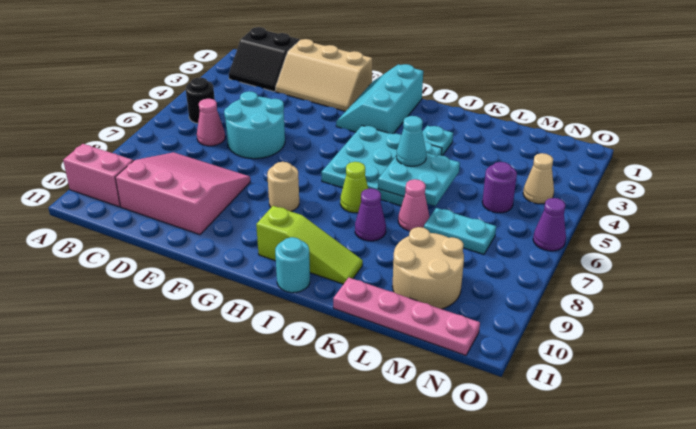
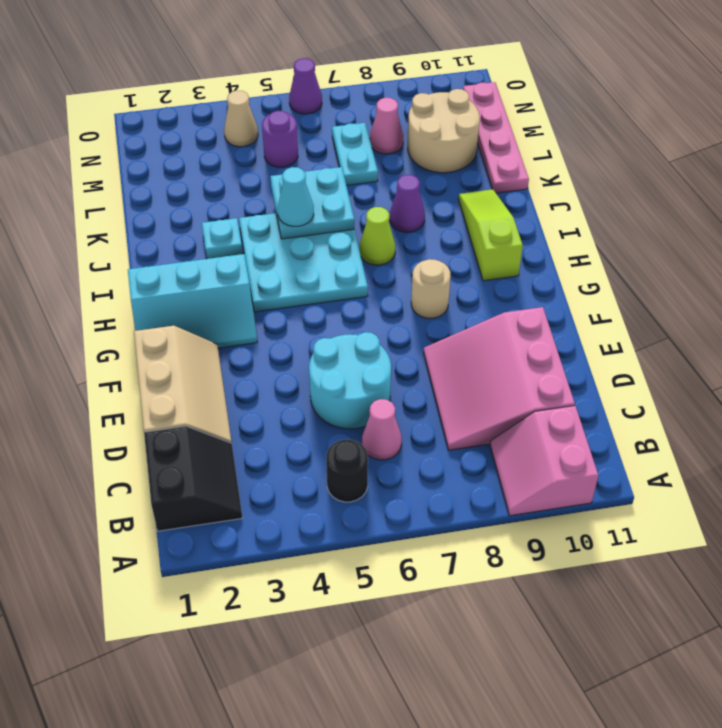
cyan 1x1 round brick [275,237,310,293] -> none
pink 1x1 cone [398,179,429,231] -> pink 1x1 cone moved to [370,98,403,154]

